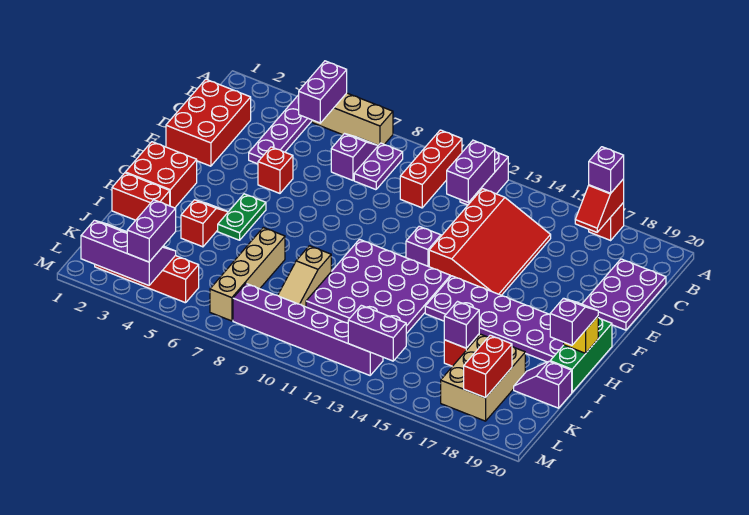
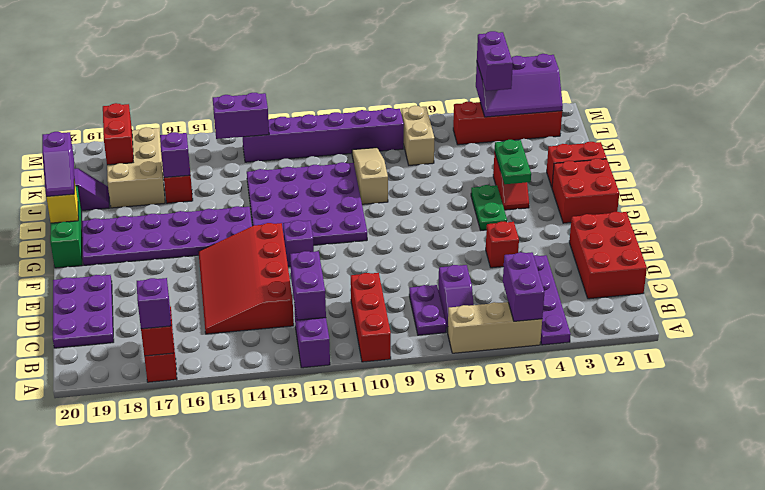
none -> green 1x2 plate [495,140,531,184]
tan 1x4 brick [210,228,285,321] -> tan 1x2 brick [401,106,434,165]

